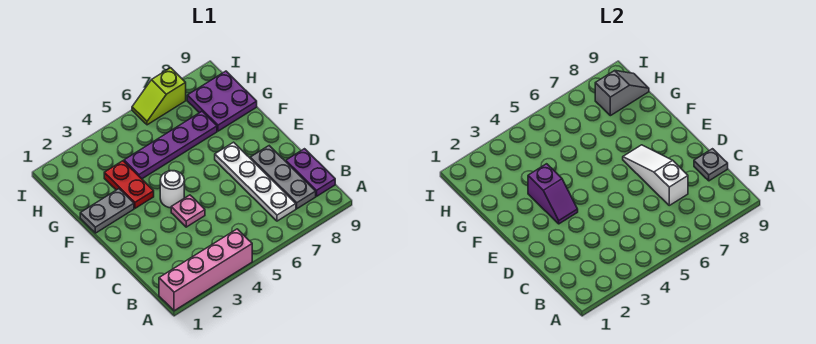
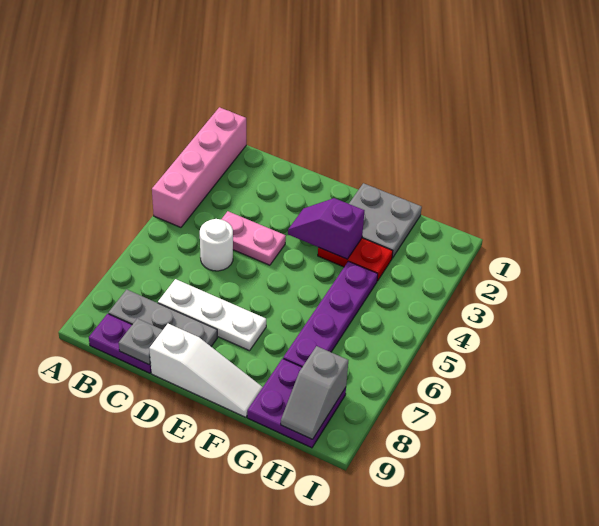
white 1x4 plate [215,142,296,221] -> white 1x3 plate [158,279,266,351]
white 1x3 slope [623,145,688,205] -> white 1x3 slope moved to [149,324,263,417]
pink 1x1 plate [171,195,205,227] -> pink 1x2 plate [221,211,286,265]
white 1x1 round brick [160,171,184,208] -> white 1x1 round brick moved to [200,219,233,271]
grey 1x2 plate [80,189,134,233] -> grey 2x2 plate [349,183,422,258]
lime 1x2 slope [132,68,186,125] -> none

